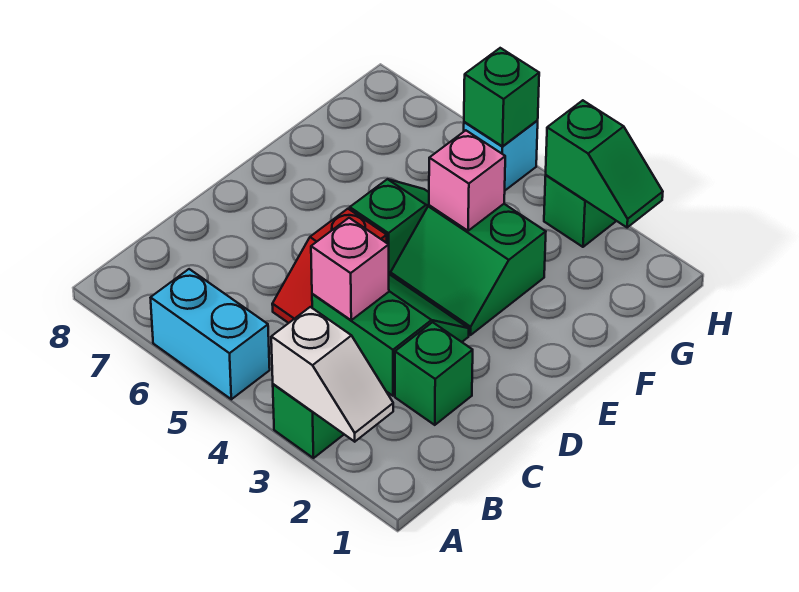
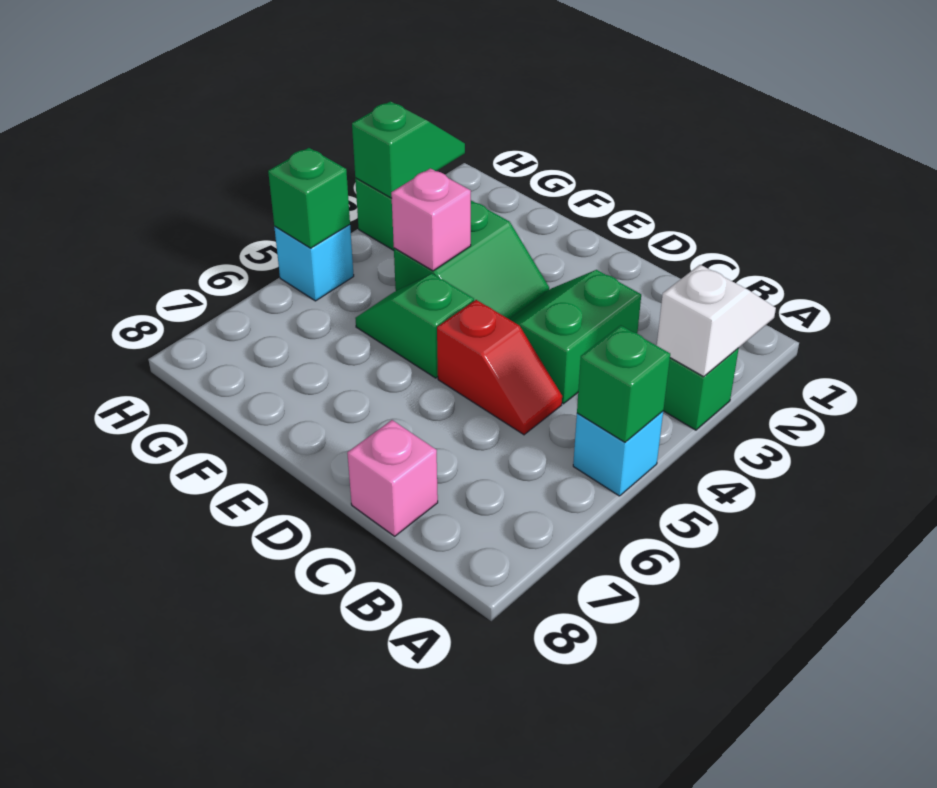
cyan 1x2 brick [151,269,270,399] -> cyan 1x1 brick [573,411,663,496]
green 1x1 brick [395,322,473,425] -> green 1x1 brick moved to [577,325,670,442]
pink 1x1 brick [311,218,389,320] -> pink 1x1 brick moved to [347,420,438,536]

